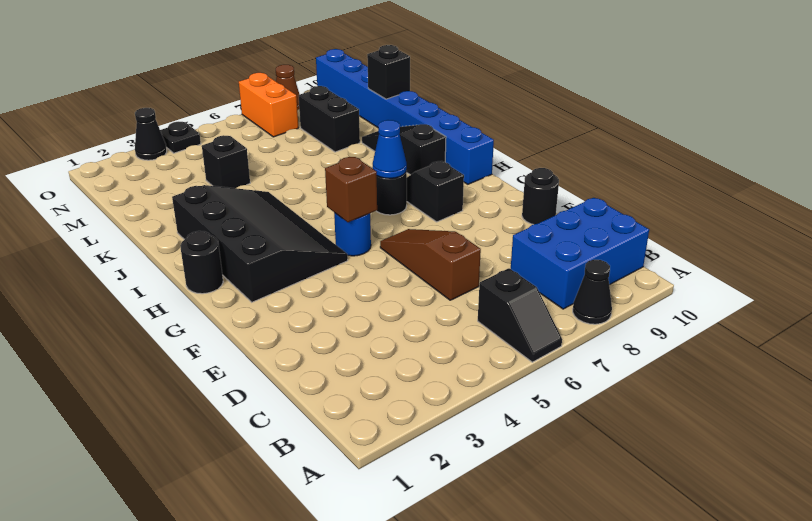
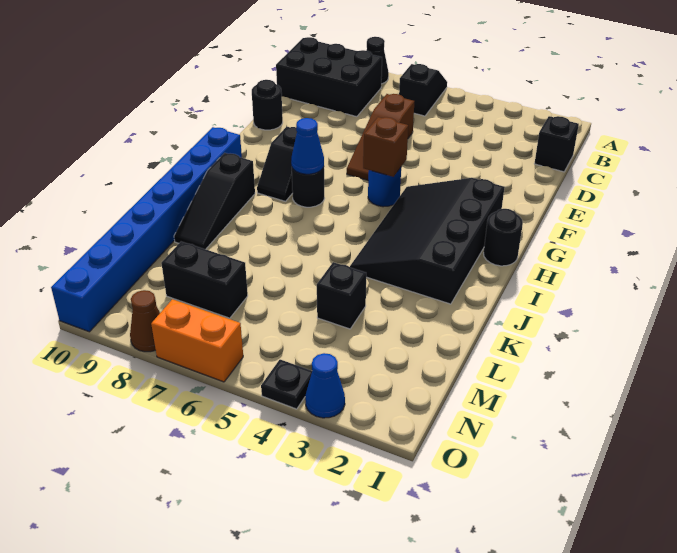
blue 2x3 brick [511,198,649,309] -> black 2x3 brick [276,37,382,117]
black 1x2 brick [298,86,360,152] -> black 1x2 brick turned to [161,242,248,318]
black 1x1 brick [367,45,410,99] -> black 1x1 brick moved to [534,116,579,172]
orange 1x2 brick [239,73,298,137] -> orange 1x2 brick turned to [151,299,243,382]
black 1x1 cone [135,108,167,160] -> blue 1x1 cone [305,353,345,418]

